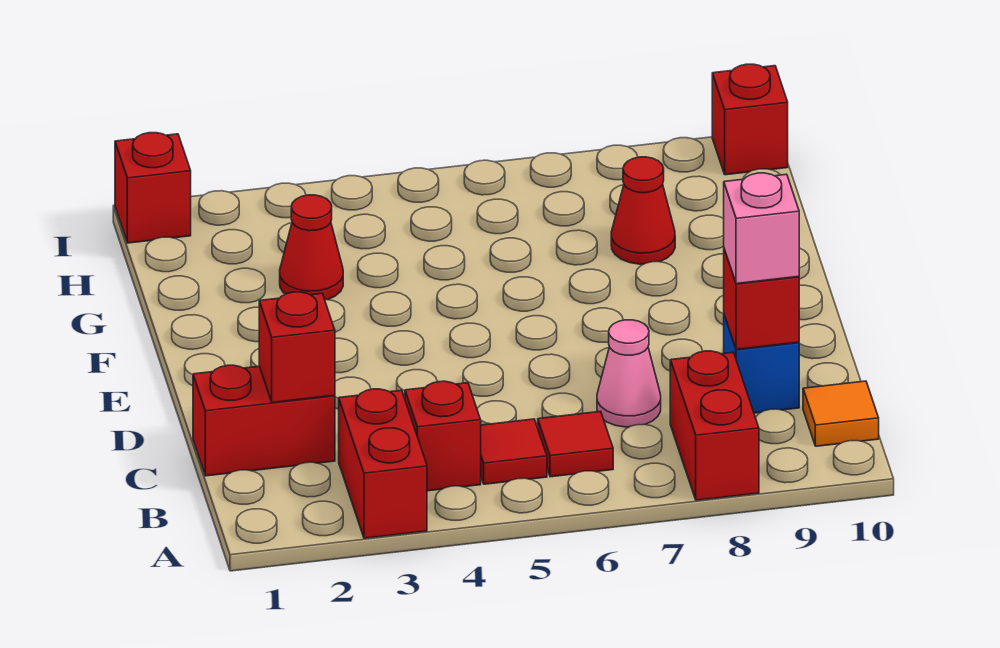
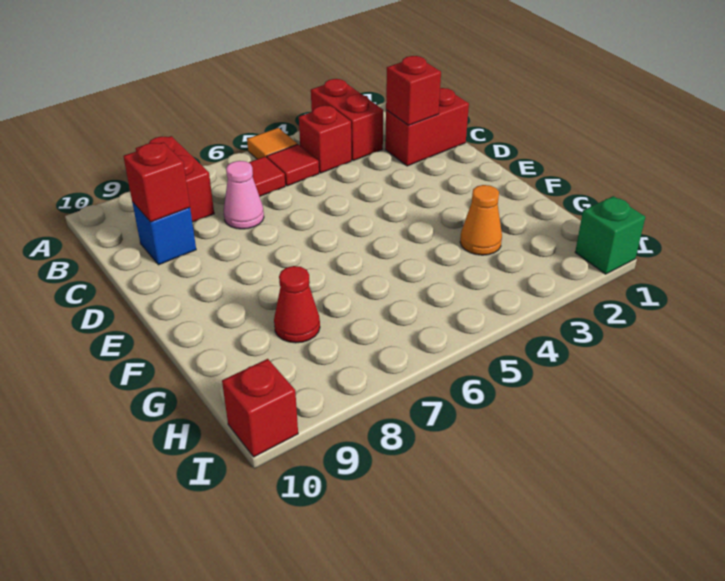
orange 1x1 tile [803,381,879,446] -> orange 1x1 tile moved to [247,128,298,159]
pink 1x1 brick [724,173,799,284] -> none
red 1x1 cone [280,195,343,300] -> orange 1x1 cone [460,185,502,255]
red 1x1 brick [115,133,191,243] -> green 1x1 brick [575,196,645,274]

